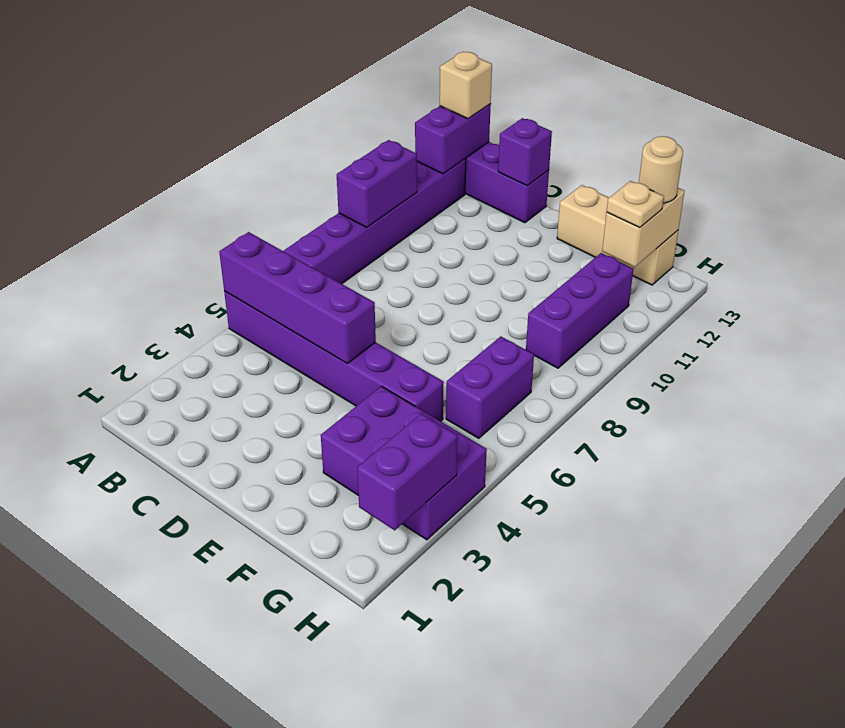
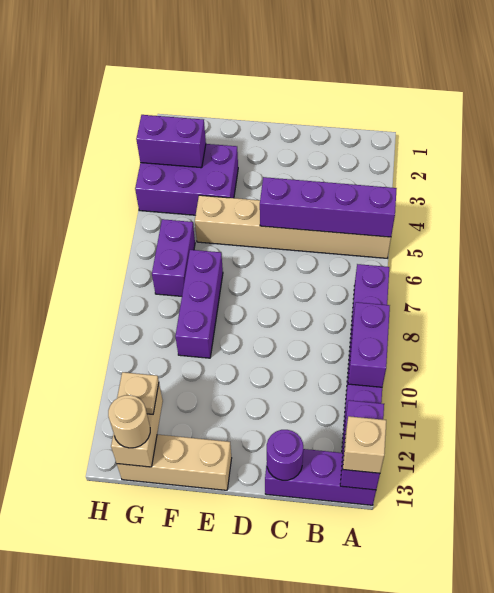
purple 1x6 brick [224,291,444,421] -> tan 1x6 brick [195,195,391,258]
purple 1x1 brick [498,118,552,186] -> purple 1x1 round brick [267,430,303,480]
purple 1x3 brick [526,253,633,368] -> purple 1x3 brick moved to [175,250,223,358]
purple 1x2 brick [357,414,458,530] -> purple 1x2 brick turned to [136,115,206,168]

